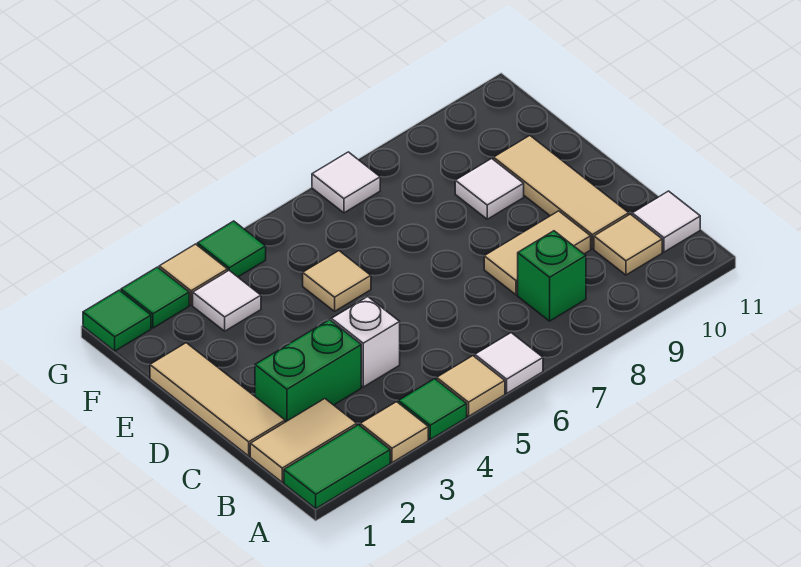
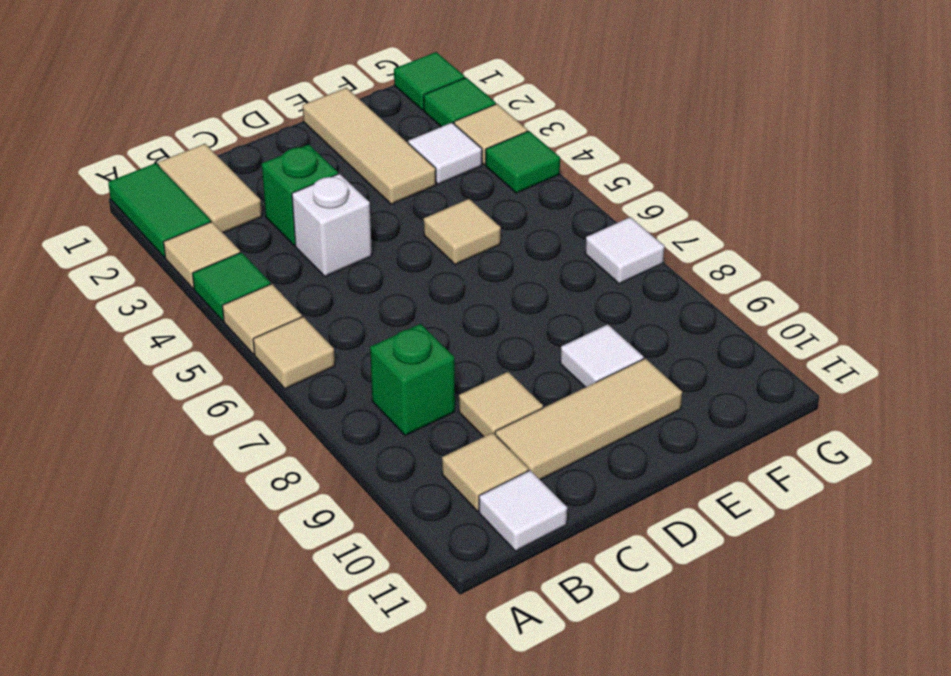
white 1x1 tile [475,333,543,393] -> tan 1x1 tile [253,317,335,389]
tan 1x3 tile [150,343,285,456] -> tan 1x3 tile turned to [303,88,436,204]
green 1x2 brick [255,320,361,422] -> green 1x1 brick [262,144,338,246]
tan 1x2 tile [484,211,591,295] -> tan 1x1 tile [459,372,543,437]

